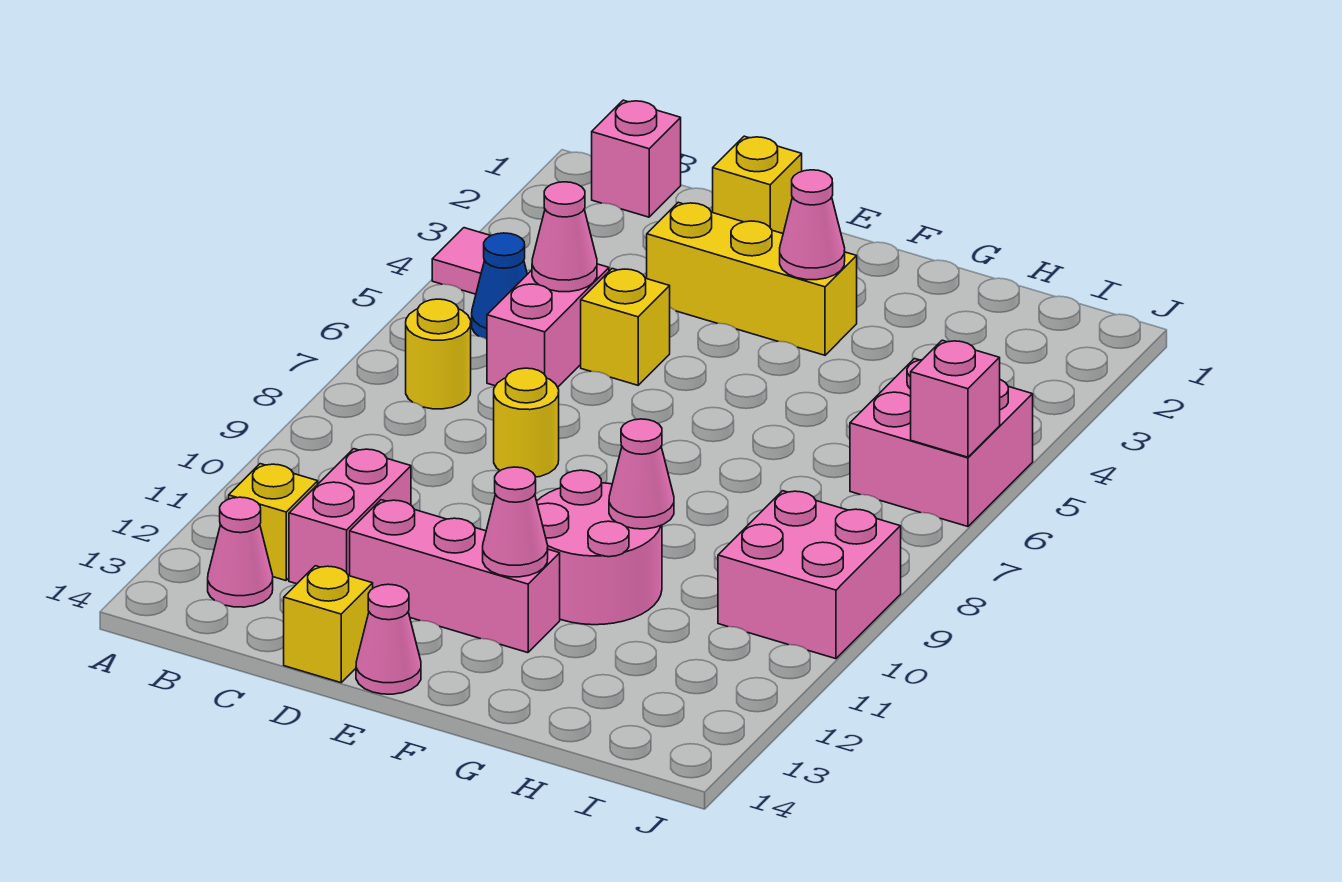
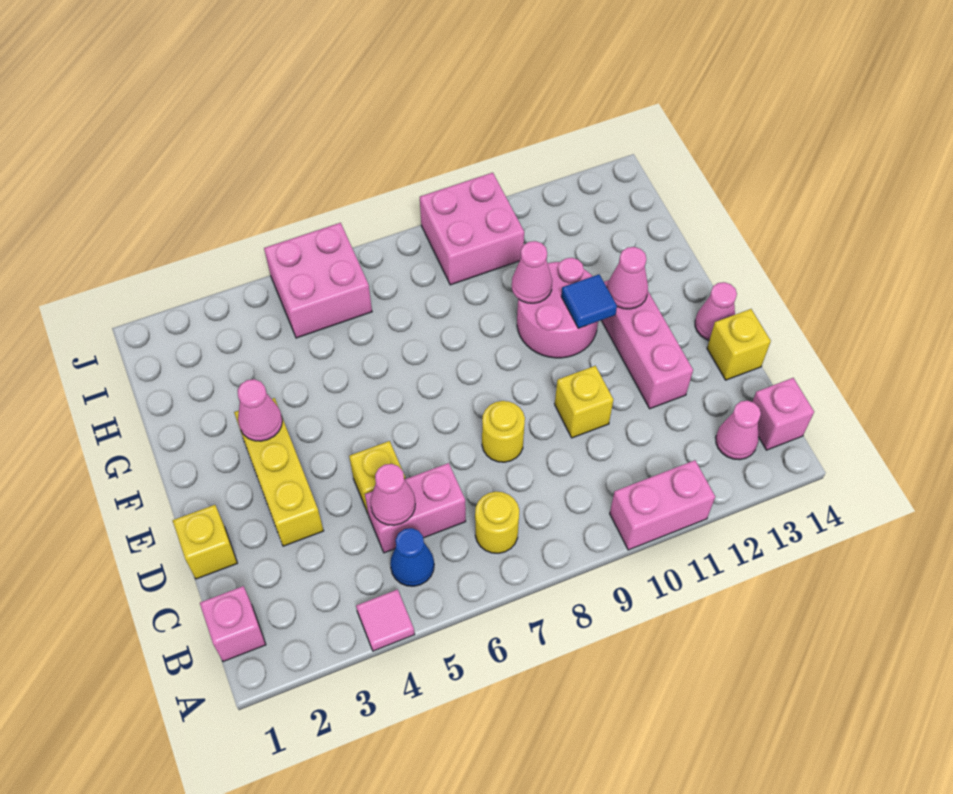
yellow 1x1 brick [229,464,318,580] -> yellow 1x1 brick moved to [555,366,613,438]
pink 1x2 brick [289,449,411,584] -> pink 1x2 brick moved to [610,460,715,550]
none -> blue 1x1 tile [561,275,617,328]
pink 1x1 brick [911,340,1000,457] -> pink 1x1 brick moved to [752,378,814,450]

